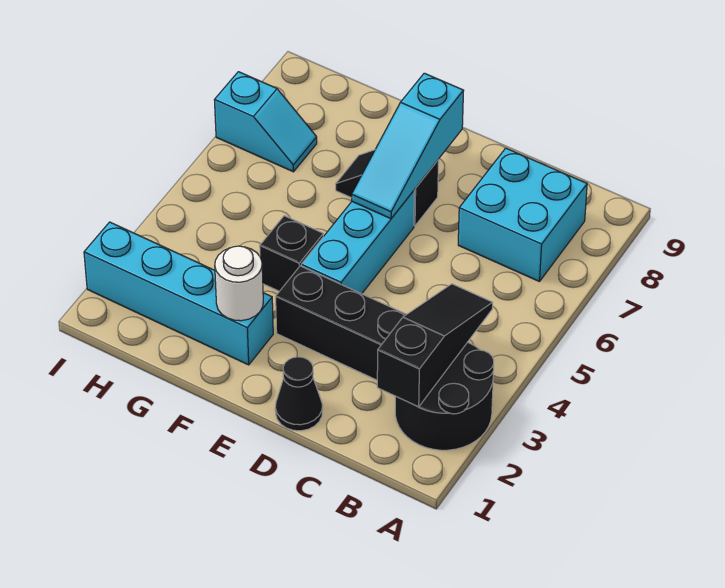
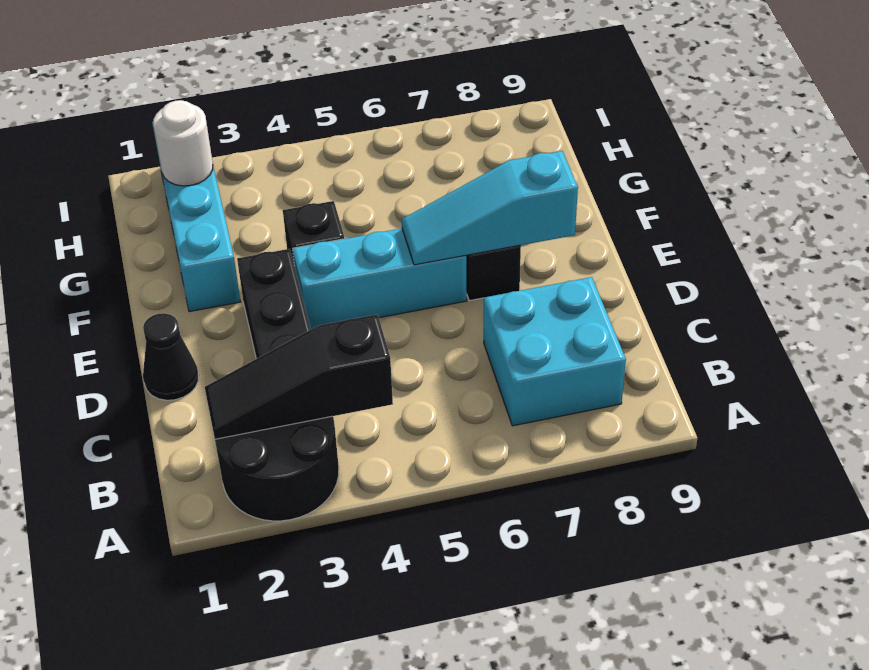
black 1x3 slope [377,284,493,407] -> black 1x3 slope turned to [205,314,393,439]
white 1x1 round brick [215,246,263,321] -> white 1x1 round brick moved to [153,100,213,186]
cyan 1x2 slope [215,72,317,172] -> none

